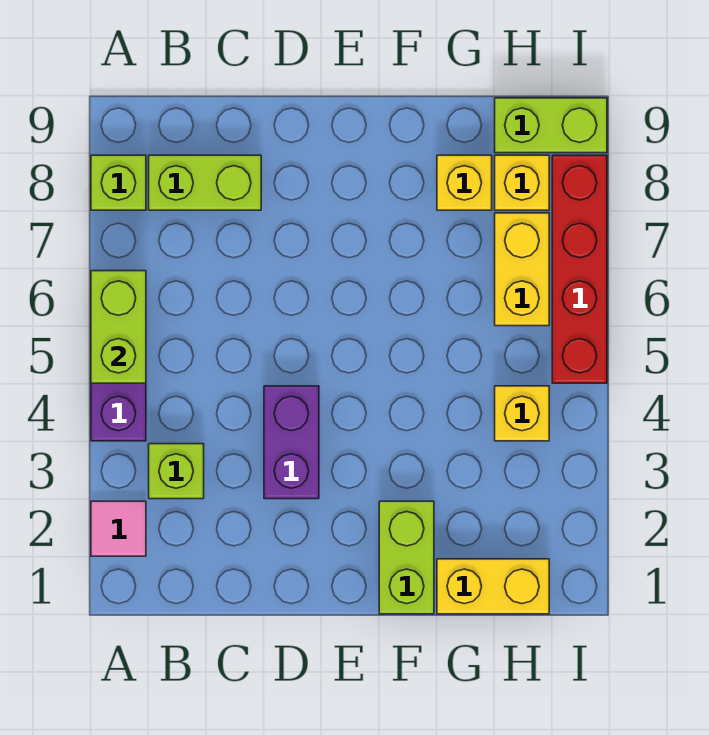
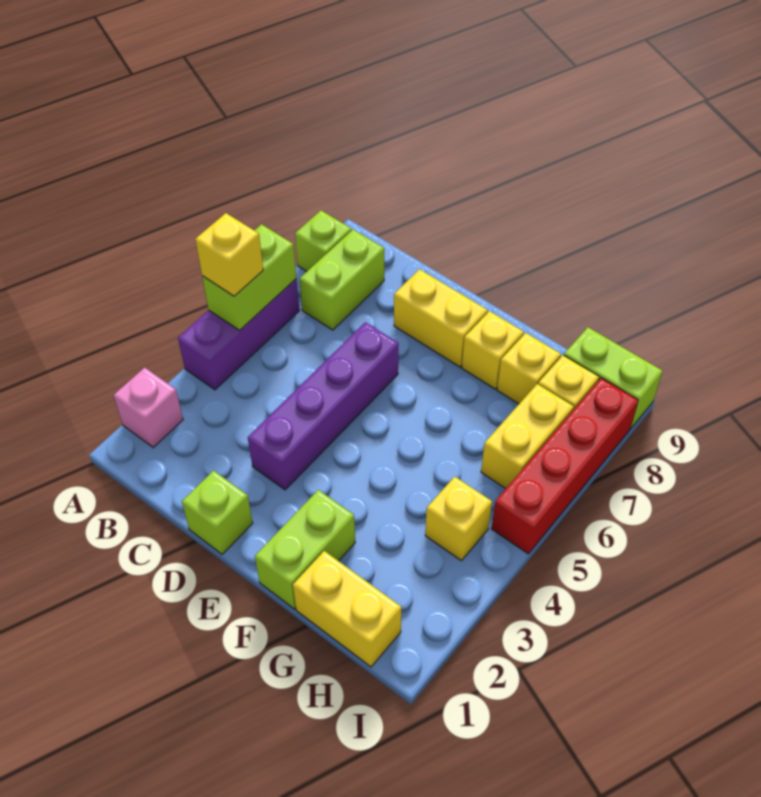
pink 1x1 tile [91,501,146,556] -> pink 1x1 brick [114,367,183,447]
none -> yellow 1x1 brick [195,213,263,296]
lime 1x1 brick [149,444,204,499] -> lime 1x1 brick moved to [182,471,253,554]
lime 1x2 brick [149,155,261,210] -> lime 1x2 brick turned to [300,230,384,330]
purple 1x2 brick [264,386,319,499] -> purple 1x4 brick [248,322,399,490]
none -> yellow 1x2 brick [394,269,488,367]
none -> yellow 1x1 brick [462,311,524,389]

